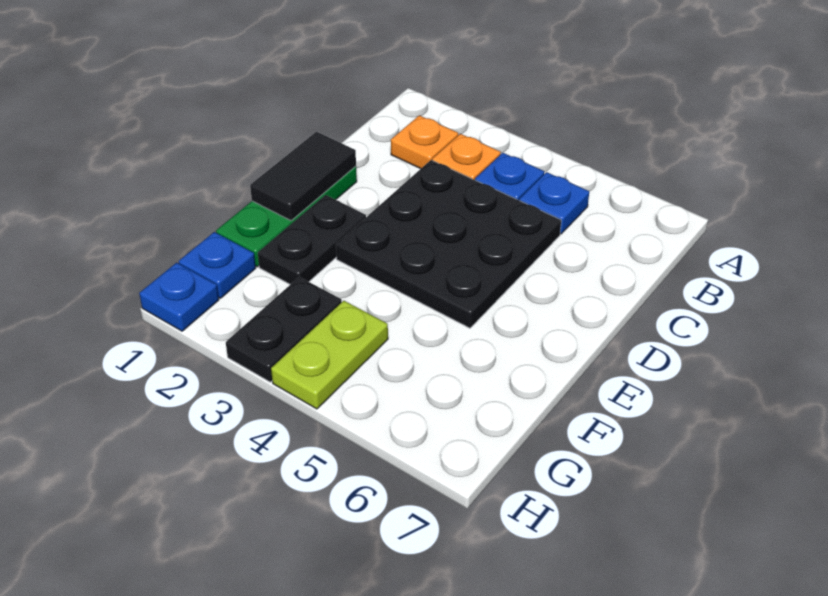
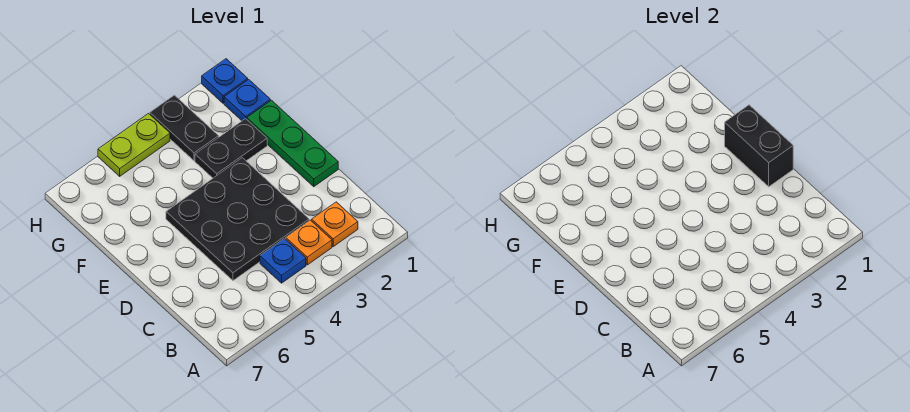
blue 1x1 plate [519,172,589,234] -> none
black 1x2 tile [250,132,356,221] -> black 1x2 brick [725,105,793,187]
black 1x2 plate [258,195,366,284] -> black 1x2 plate turned to [195,118,267,178]
lime 1x2 plate [271,301,388,409] -> lime 1x2 plate turned to [98,114,170,176]

